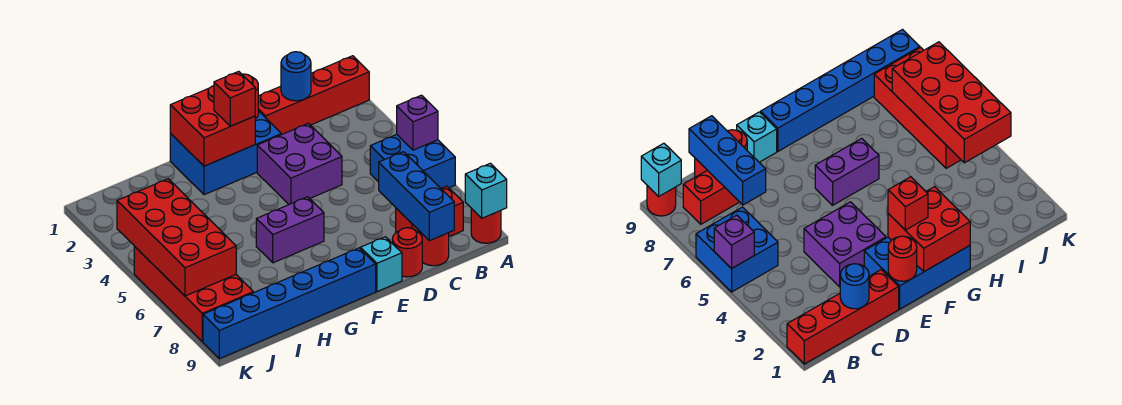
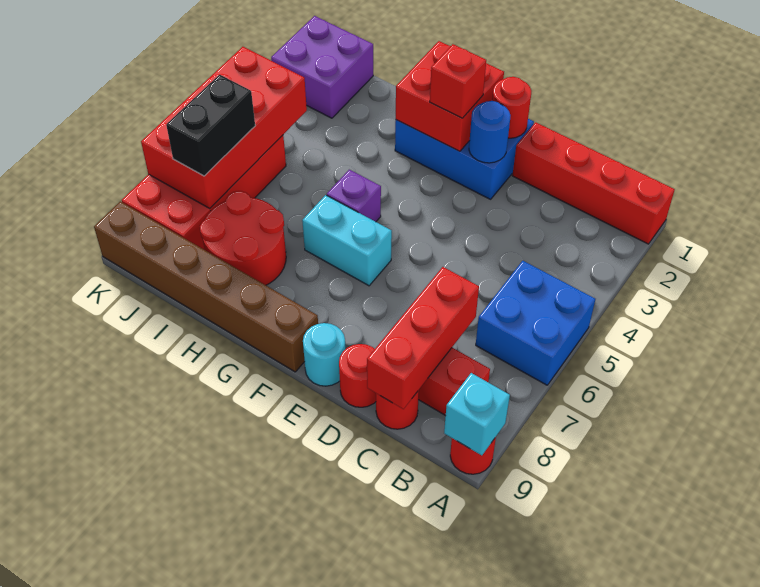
purple 1x1 brick [397,95,438,150] -> purple 1x1 brick moved to [327,170,381,222]
blue 1x1 round brick [281,52,311,101] -> blue 1x1 round brick moved to [469,101,511,163]
blue 1x3 brick [379,152,454,241] -> red 1x3 brick [367,267,479,409]
purple 2x2 brick [257,123,342,204] -> purple 2x2 brick moved to [271,16,373,118]
cyan 1x1 brick [361,237,402,292] -> cyan 1x1 round brick [303,323,345,386]
purple 1x2 brick [256,197,324,263] -> cyan 1x2 brick [302,195,392,286]
blue 1x6 brick [203,248,376,359] -> brown 1x6 brick [94,201,318,372]
none -> red 2x2 round brick [200,191,286,285]
none -> black 1x2 brick [166,75,255,176]

